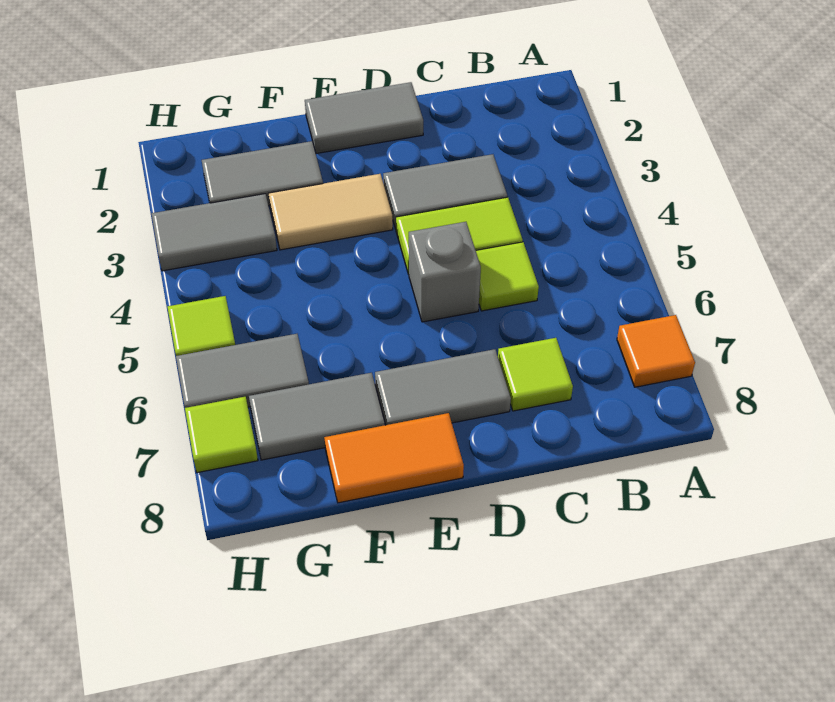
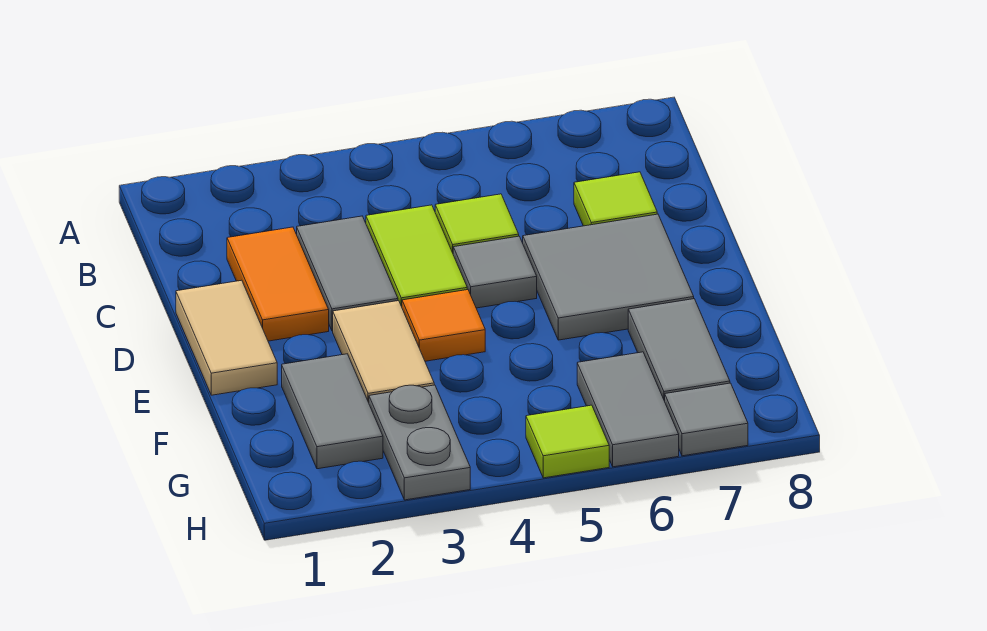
orange 1x1 tile [617,315,695,387] -> orange 1x1 tile moved to [402,290,485,361]
grey 1x2 tile [305,82,423,154] -> tan 1x2 tile [176,280,277,395]
grey 1x1 brick [409,222,481,322] -> grey 1x1 tile [453,236,537,308]
grey 1x2 tile [375,349,511,425] -> grey 2x2 tile [523,214,694,340]
orange 1x2 tile [324,413,464,503] -> orange 1x2 tile moved to [227,227,329,341]
grey 1x2 tile [151,194,277,271] -> grey 1x2 plate [369,385,470,500]
lime 1x1 tile [185,397,258,473] -> grey 1x1 tile [665,383,748,456]

